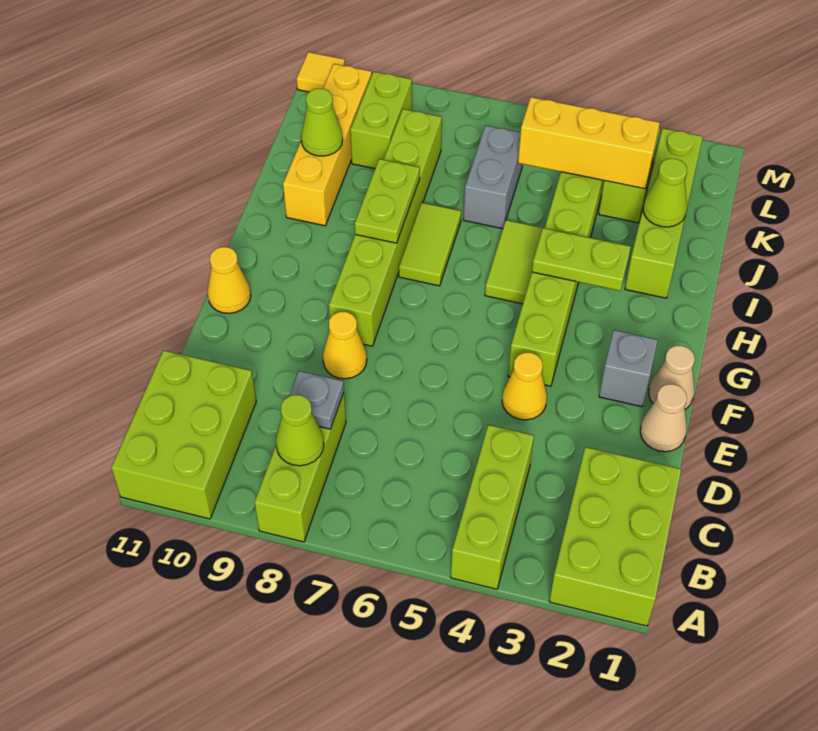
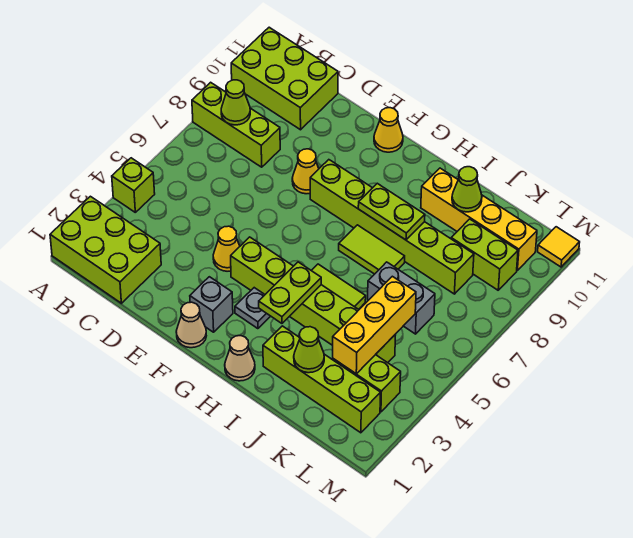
lime 1x3 brick [451,425,534,589] -> lime 1x1 brick [112,158,155,212]
grey 1x1 plate [289,371,344,429] -> grey 1x1 plate moved to [235,288,270,329]
tan 1x1 cone [640,384,687,452] -> tan 1x1 cone moved to [225,336,255,381]

